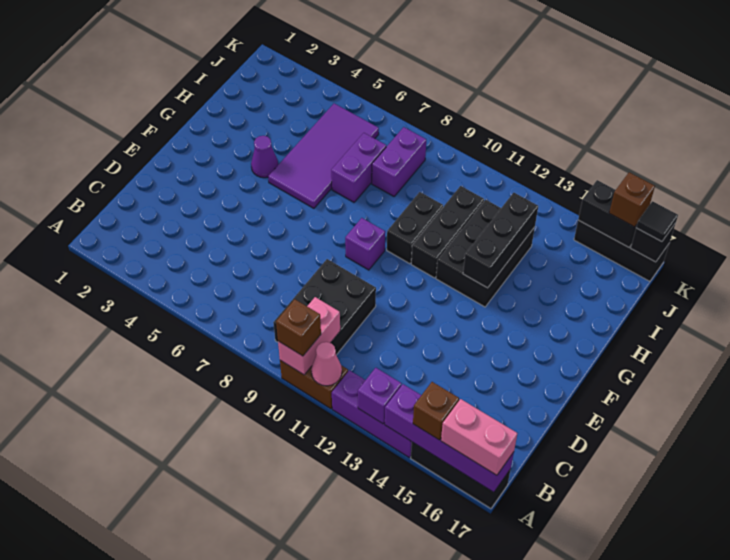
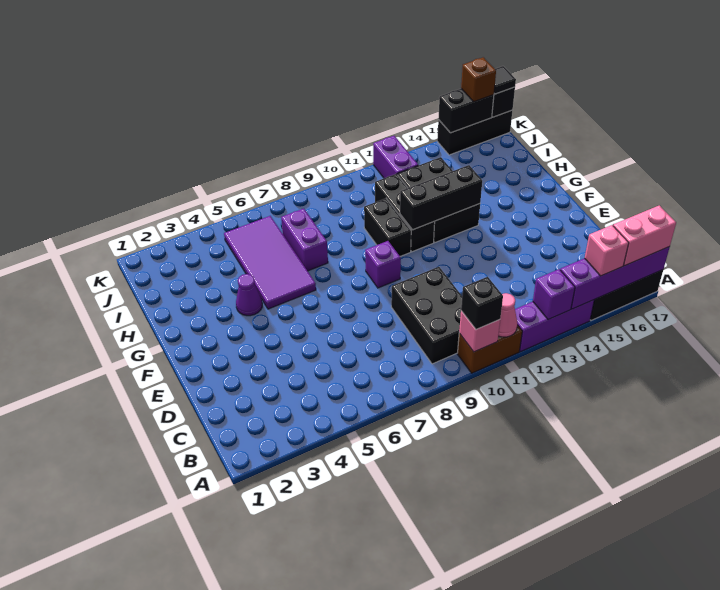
pink 1x2 brick [278,297,340,375] -> pink 1x1 brick [459,311,500,352]
brown 1x1 brick [276,299,321,356] -> black 1x1 brick [461,277,503,329]
brown 1x1 brick [413,382,459,440] -> pink 1x1 brick [585,225,629,276]
black 1x3 brick [463,193,538,288] -> black 1x3 brick turned to [400,165,482,230]
purple 1x2 brick [372,127,426,196] -> purple 1x2 brick moved to [373,136,418,178]

